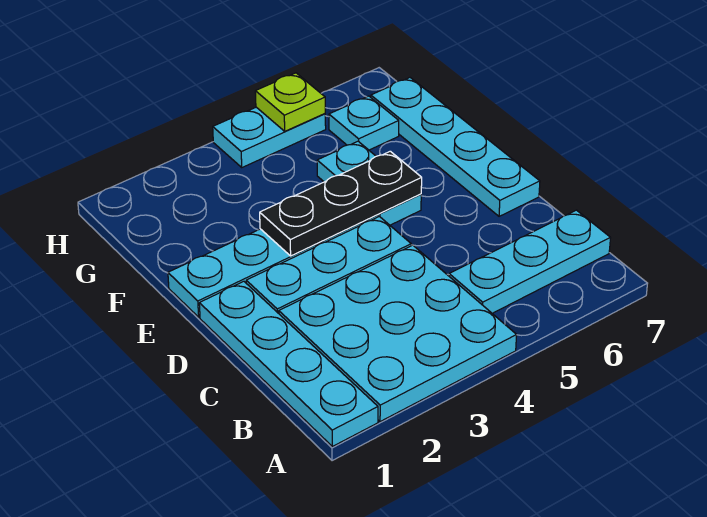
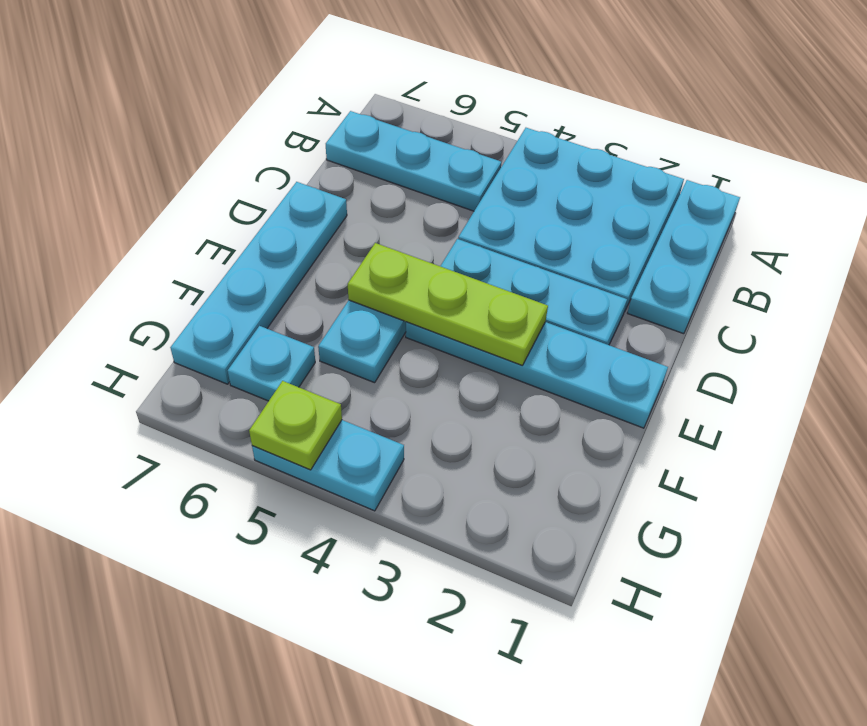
cyan 1x4 plate [199,281,378,446] -> cyan 1x3 plate [628,180,740,334]
black 1x3 plate [260,151,422,256] -> lime 1x3 plate [348,243,548,365]

